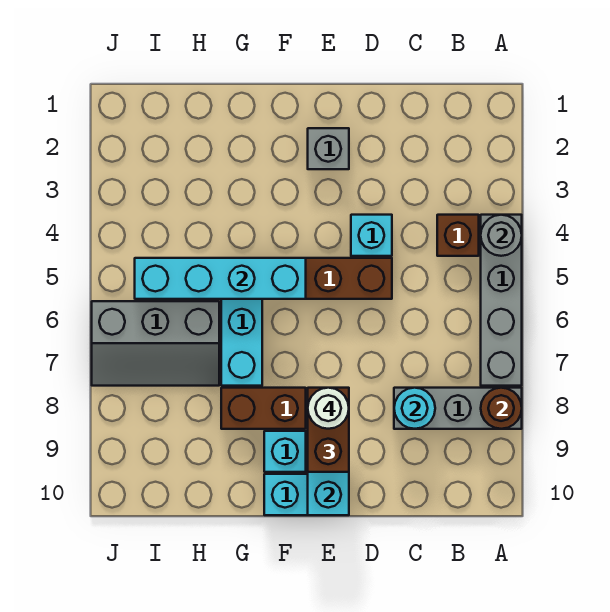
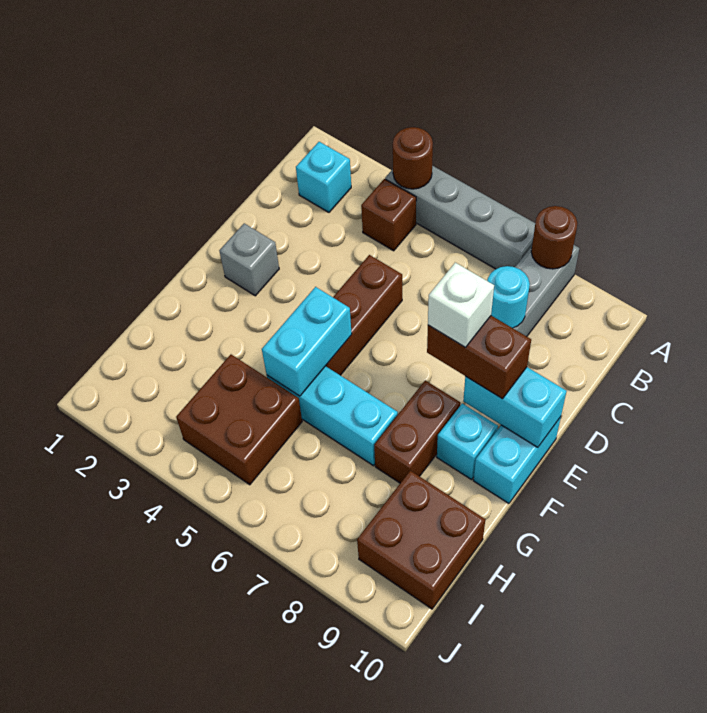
grey 1x1 round brick [481,215,522,256] -> brown 1x1 round brick [393,127,433,189]
cyan 1x1 brick [351,215,392,256] -> cyan 1x1 brick moved to [296,142,351,212]
white 1x1 round brick [308,388,349,429] -> white 1x1 brick [428,263,494,347]
cyan 1x4 brick [135,258,306,299] -> cyan 1x2 brick [262,287,352,396]
none -> brown 2x2 brick [176,355,302,485]
grey 2x3 slope [92,301,219,386] -> none
none -> brown 2x2 brick [357,471,485,609]

